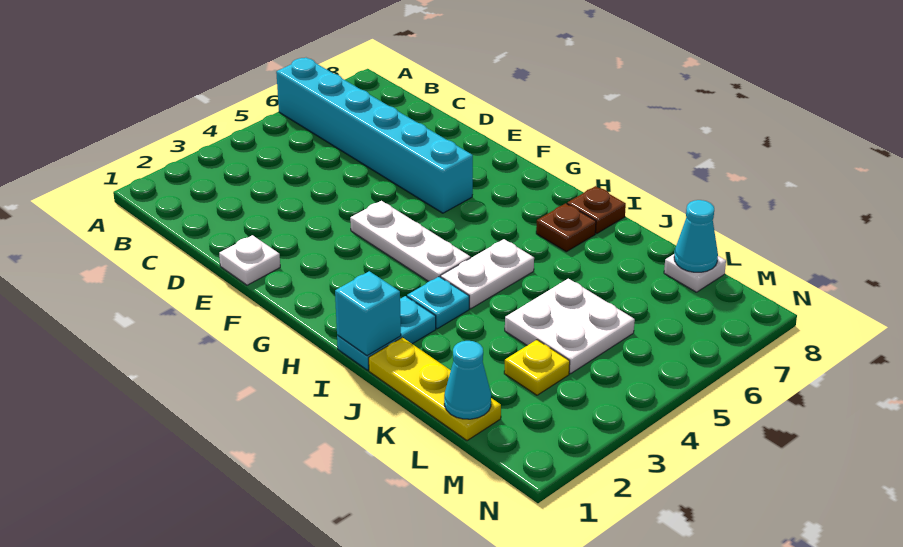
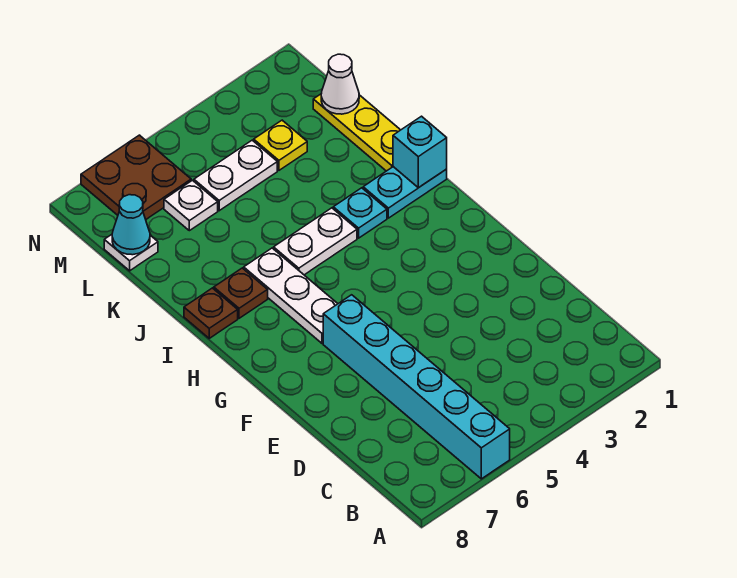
white 1x1 plate [219,235,280,285] -> white 1x1 plate moved to [164,180,218,231]
white 1x3 plate [350,201,470,281] -> white 1x3 plate moved to [244,248,338,343]
white 2x2 plate [505,279,635,374] -> white 1x2 plate [194,140,277,211]
cyan 1x1 cone [444,341,491,419] -> white 1x1 cone [321,54,359,114]
none -> brown 2x2 plate [81,135,191,219]

